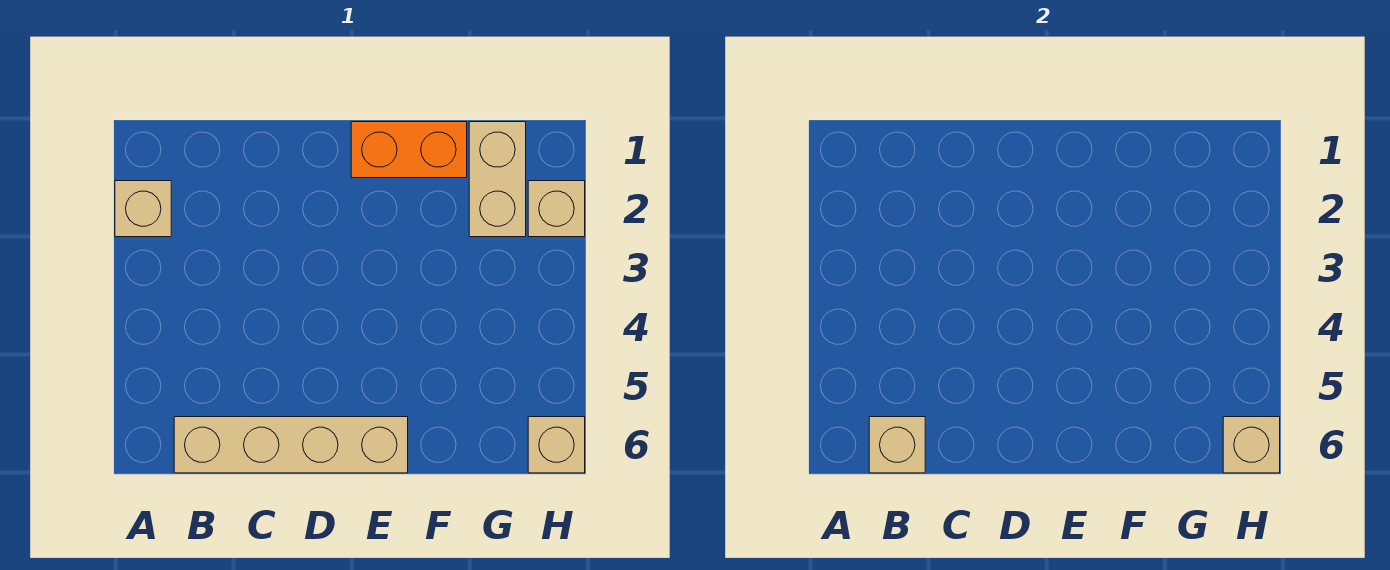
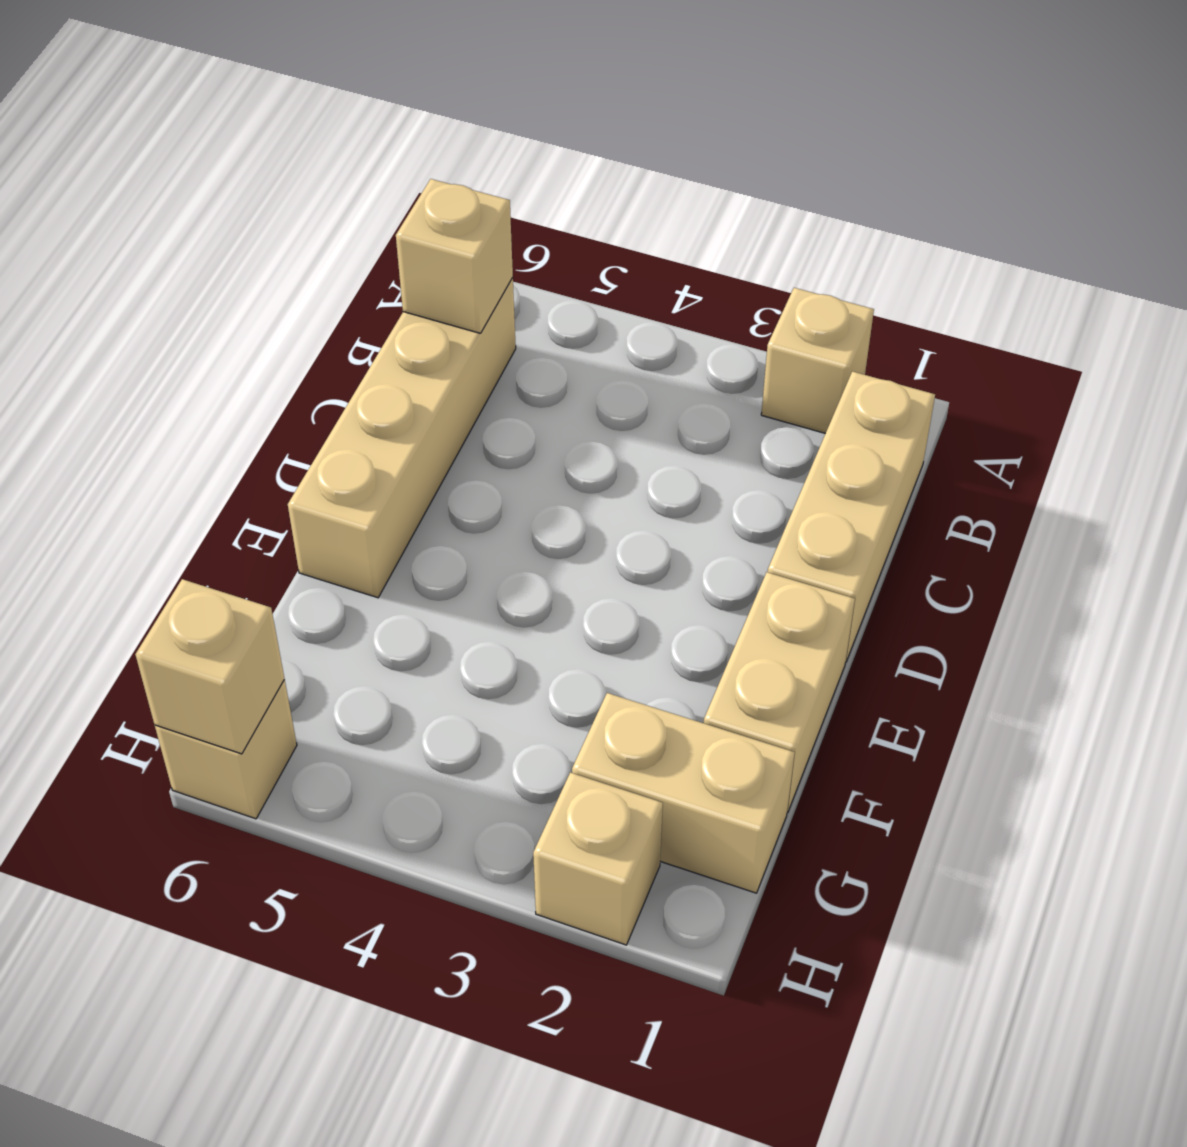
none -> tan 1x3 brick [768,371,935,661]
orange 1x2 brick [351,122,467,178] -> tan 1x2 brick [704,572,855,812]

